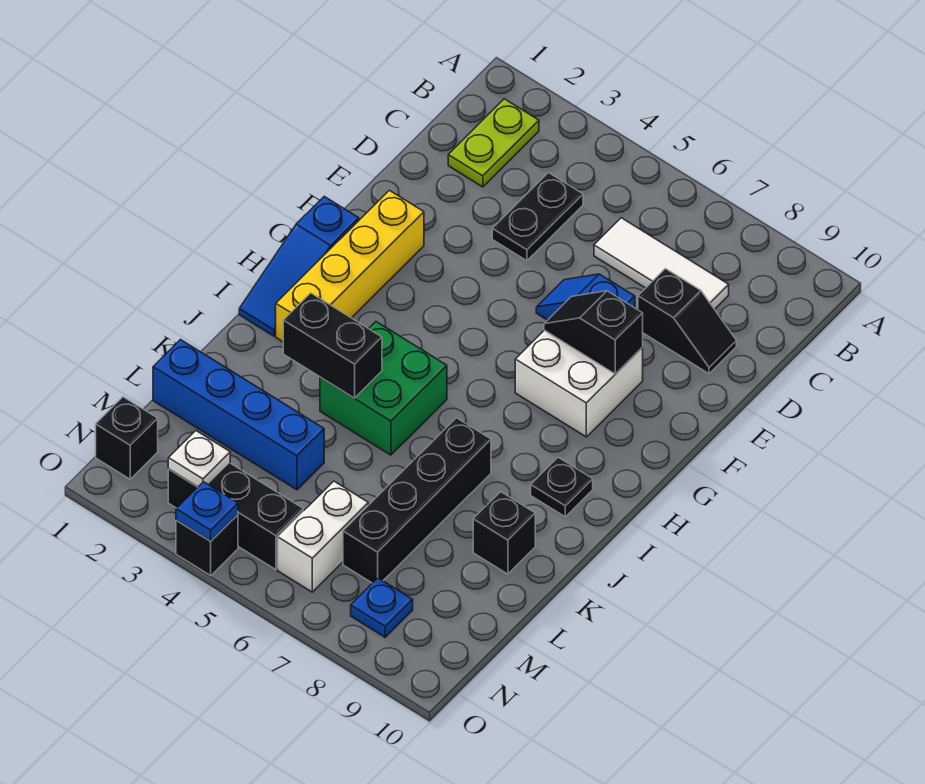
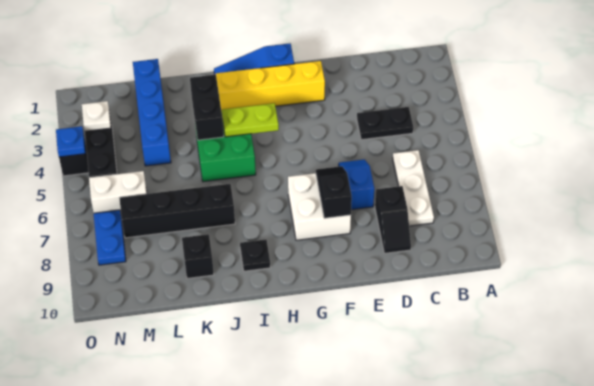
lime 1x2 plate [448,99,539,187] -> lime 1x2 plate moved to [222,103,279,137]
white 1x3 tile [594,218,729,309] -> white 1x3 plate [393,150,434,226]
black 1x1 brick [96,397,158,479] -> none
blue 1x1 plate [351,578,413,637] -> blue 1x2 plate [94,210,126,265]

